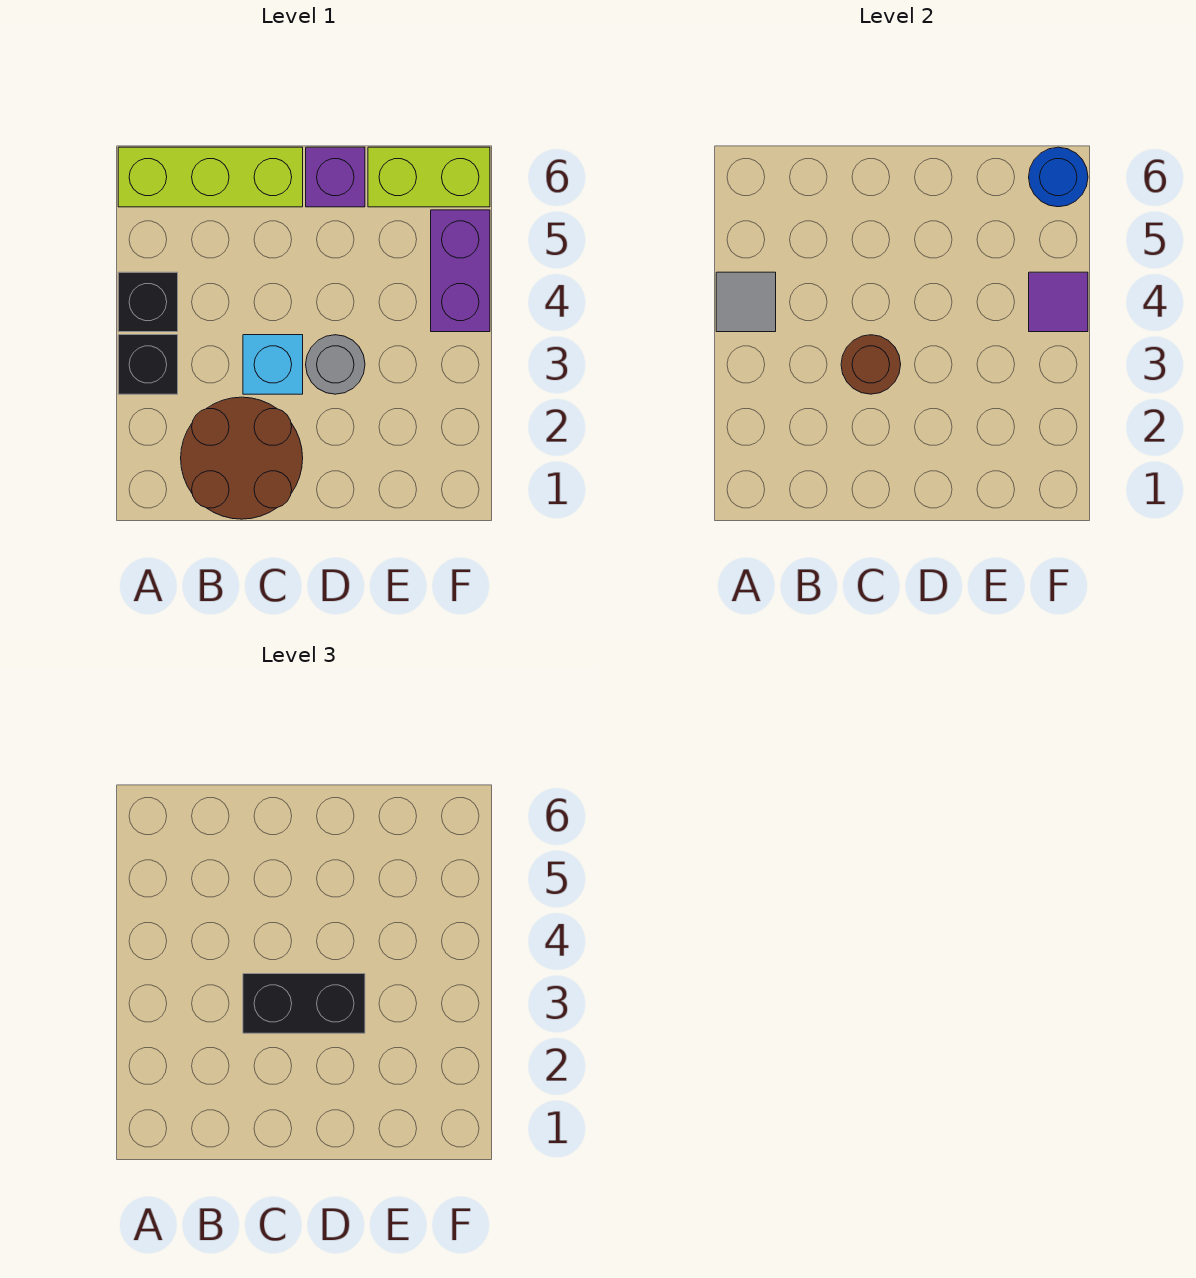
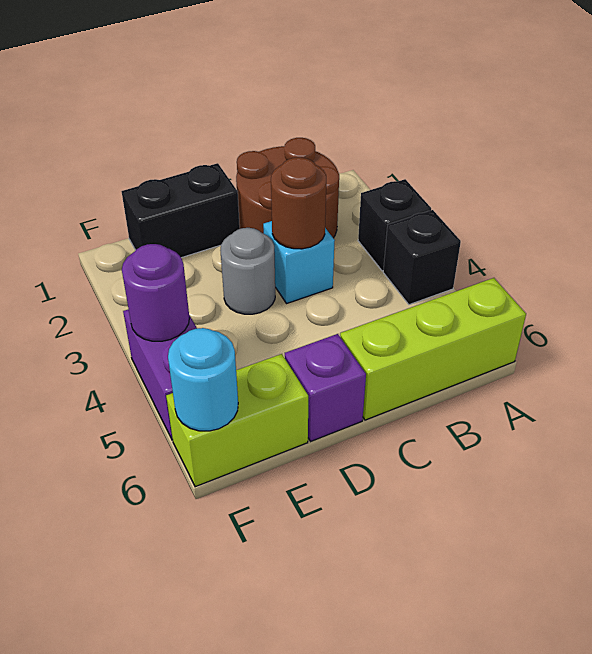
grey 1x1 tile [716,272,776,332] -> none
black 1x2 brick [243,974,365,1033] -> black 1x2 brick moved to [122,163,240,258]
purple 1x1 tile [1029,272,1088,332] -> purple 1x1 round brick [122,244,189,341]
blue 1x1 round brick [1029,147,1088,207] -> cyan 1x1 round brick [168,328,238,431]

